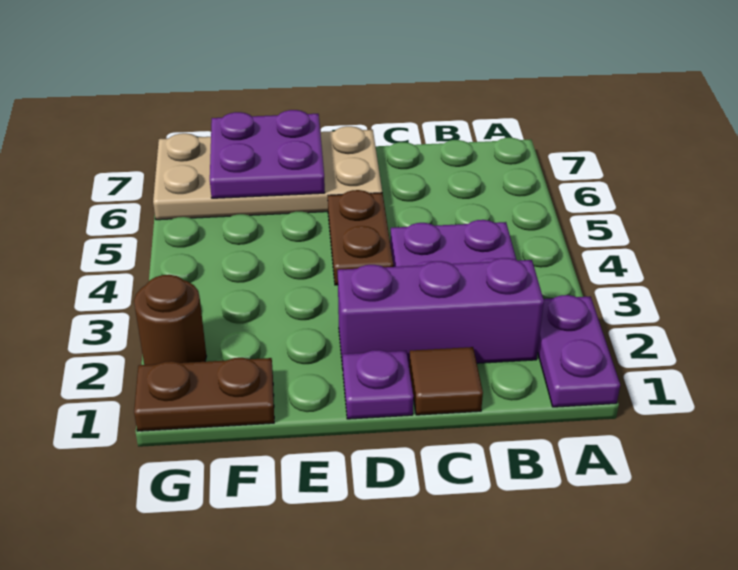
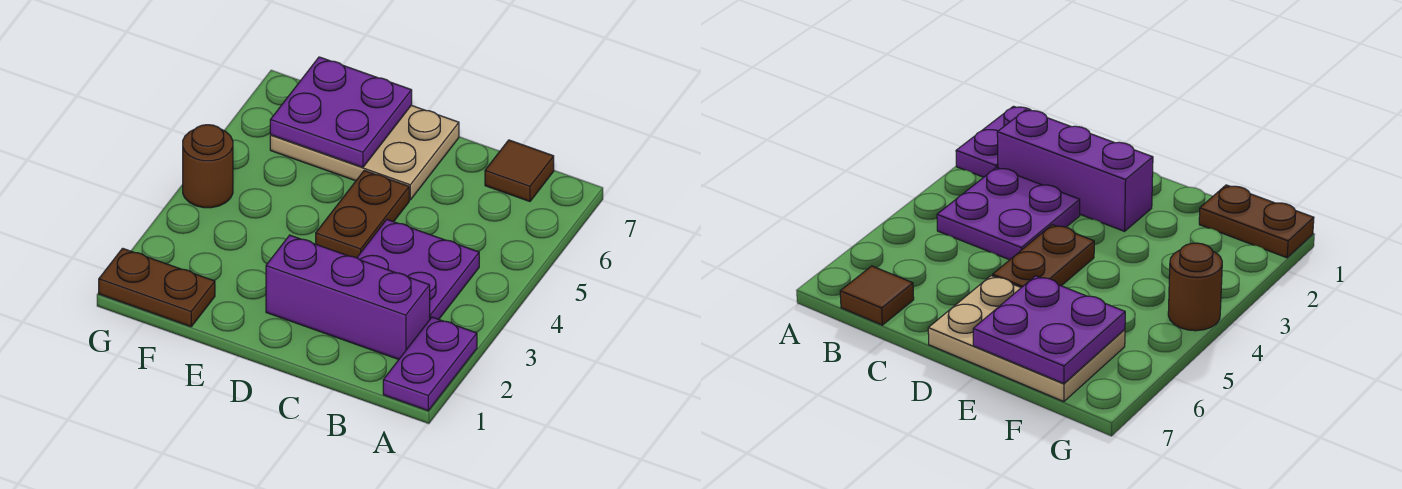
brown 1x1 tile [409,347,483,415] -> brown 1x1 tile moved to [485,140,554,201]
purple 1x1 plate [343,350,413,419] -> none
tan 2x4 plate [153,126,382,220] -> tan 2x3 plate [270,105,459,200]
brown 1x1 round brick [134,275,206,365] -> brown 1x1 round brick moved to [183,125,233,208]

